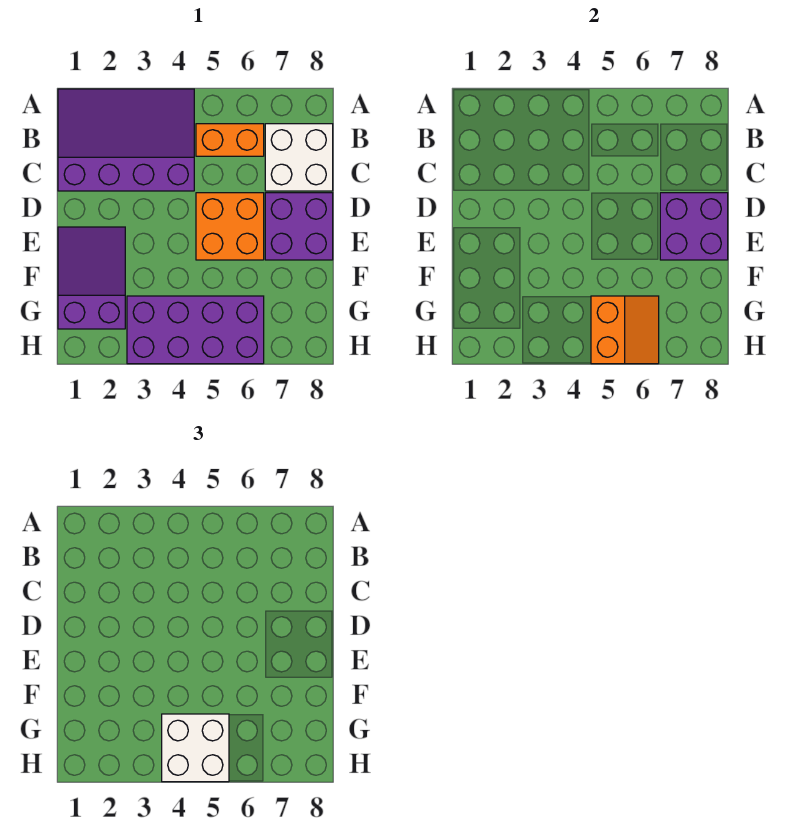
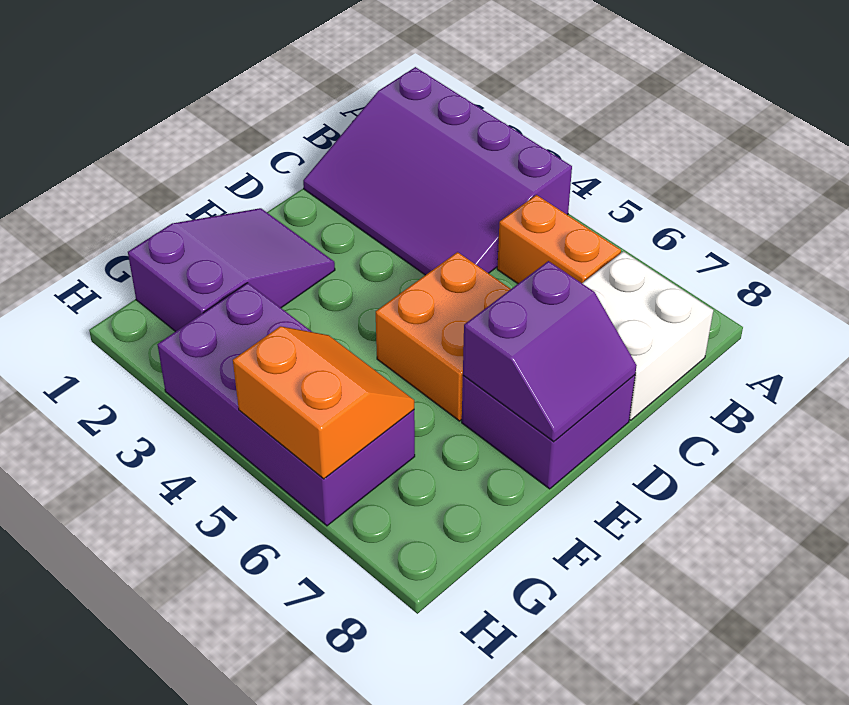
purple 3x4 slope [58,89,194,191] -> purple 3x4 slope turned to [303,67,572,275]
purple 2x2 brick [660,193,728,260] -> purple 2x2 slope [463,261,637,442]
white 2x2 brick [162,714,229,782] -> none
orange 2x2 slope [591,296,659,364] -> orange 2x2 slope turned to [233,326,414,479]

